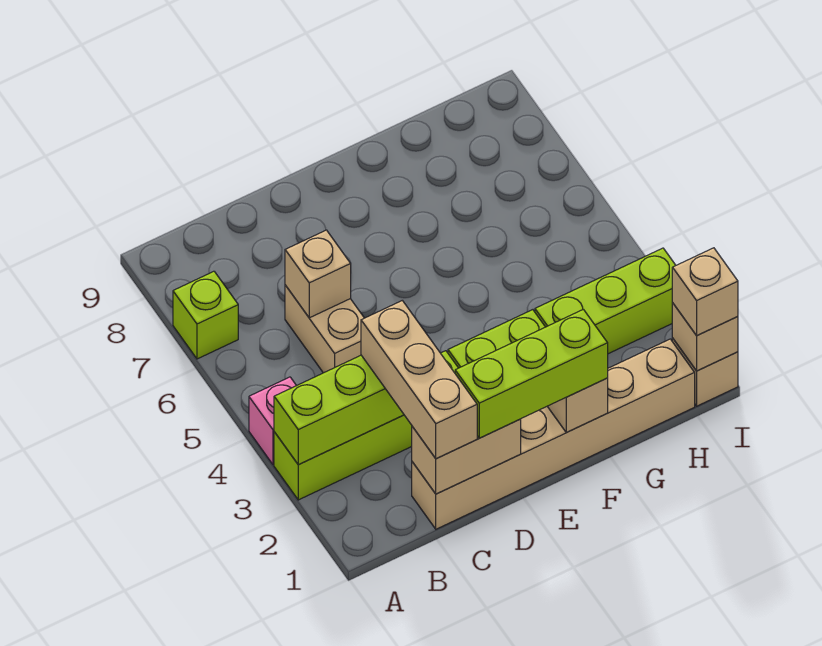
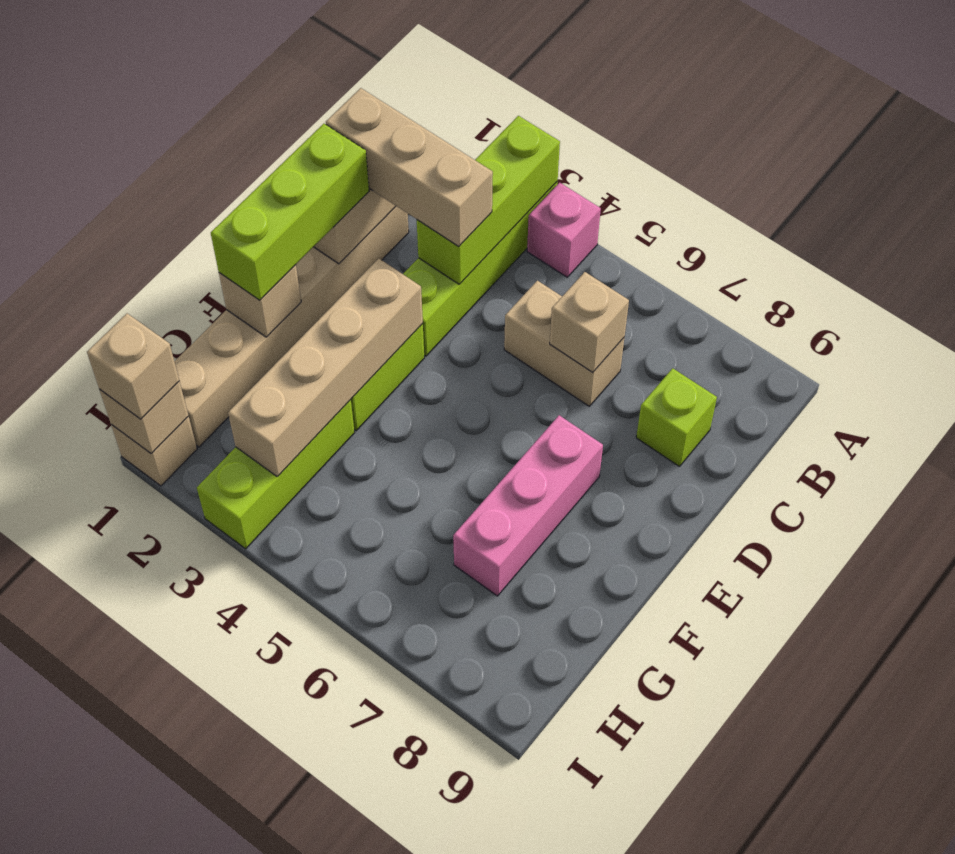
lime 1x1 brick [173,271,238,359] -> lime 1x1 brick moved to [636,368,717,467]
none -> tan 1x4 brick [228,259,423,477]
none -> pink 1x3 brick [453,415,603,596]

